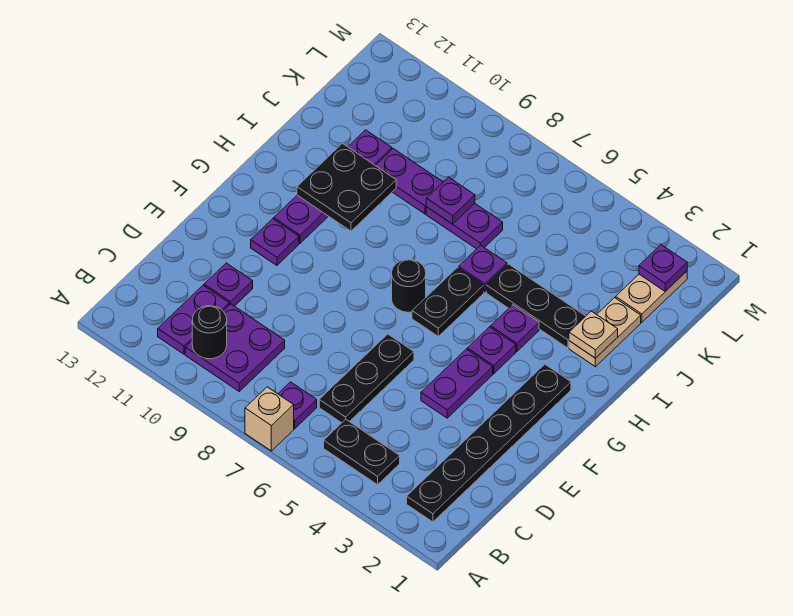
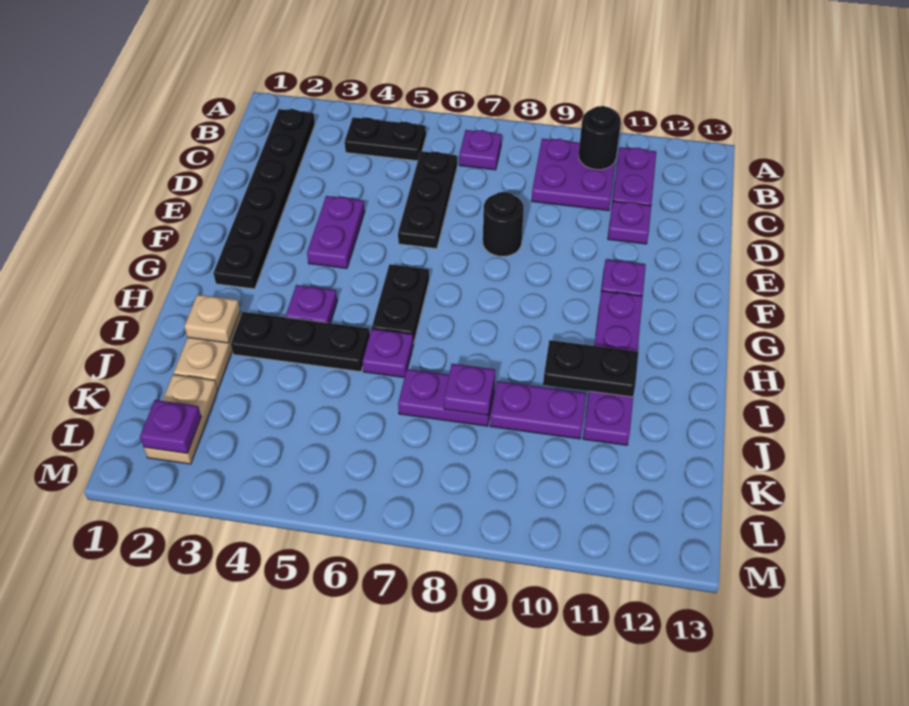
tan 1x1 brick [245,387,294,451] -> none
purple 1x1 plate [467,327,516,374] -> none
black 1x1 round brick [392,259,426,312] -> black 1x1 round brick moved to [483,192,524,256]
black 2x2 plate [297,144,396,231] -> black 1x2 plate [543,340,638,397]

